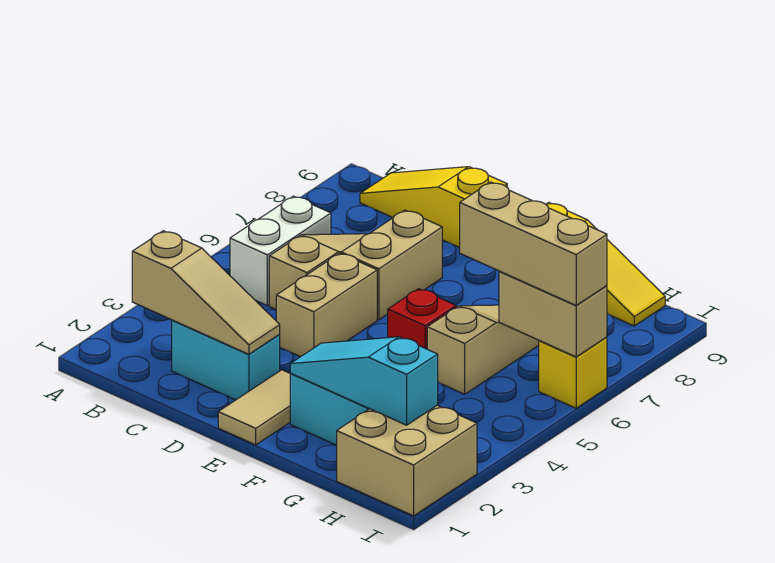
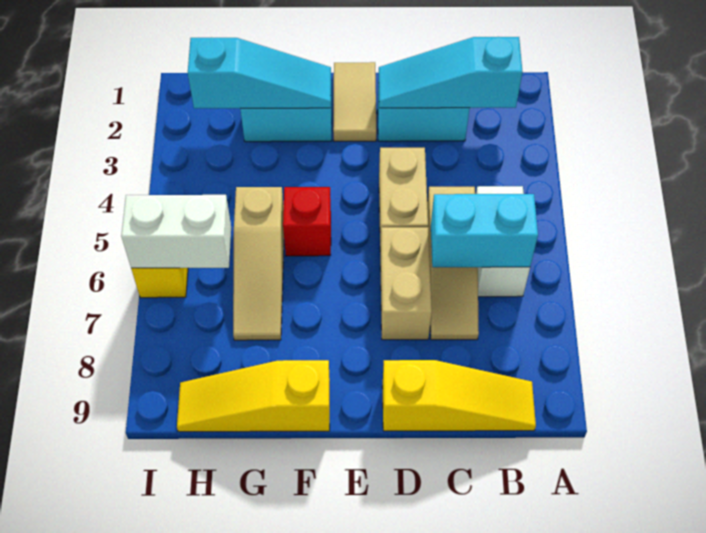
tan 1x3 slope [132,231,280,354] -> cyan 1x3 slope [379,37,523,108]
none -> cyan 1x2 brick [431,194,538,267]
tan 1x3 brick [460,182,607,305] -> none
tan 2x2 brick [336,405,477,516] -> none
tan 1x2 brick [499,271,607,357] -> white 1x2 brick [121,195,231,268]

